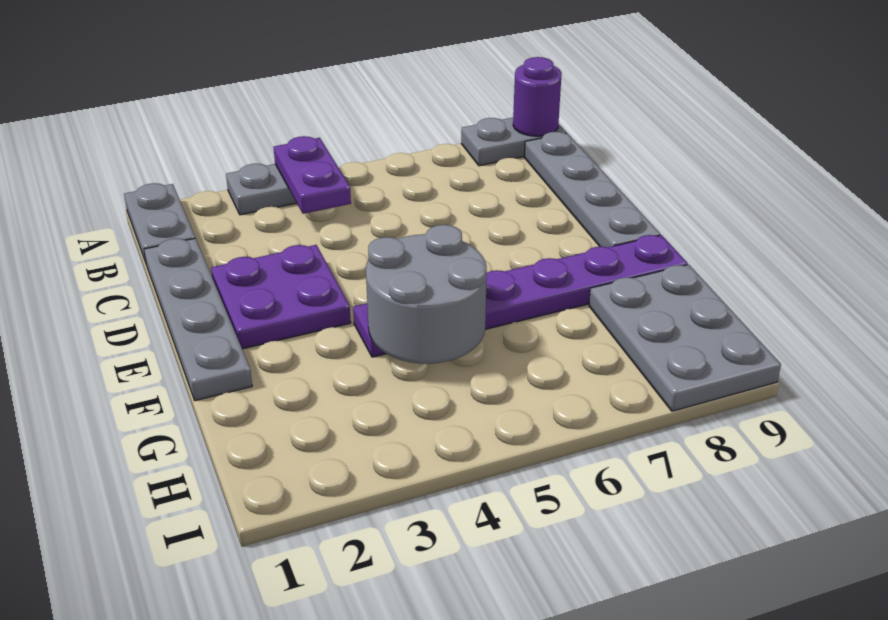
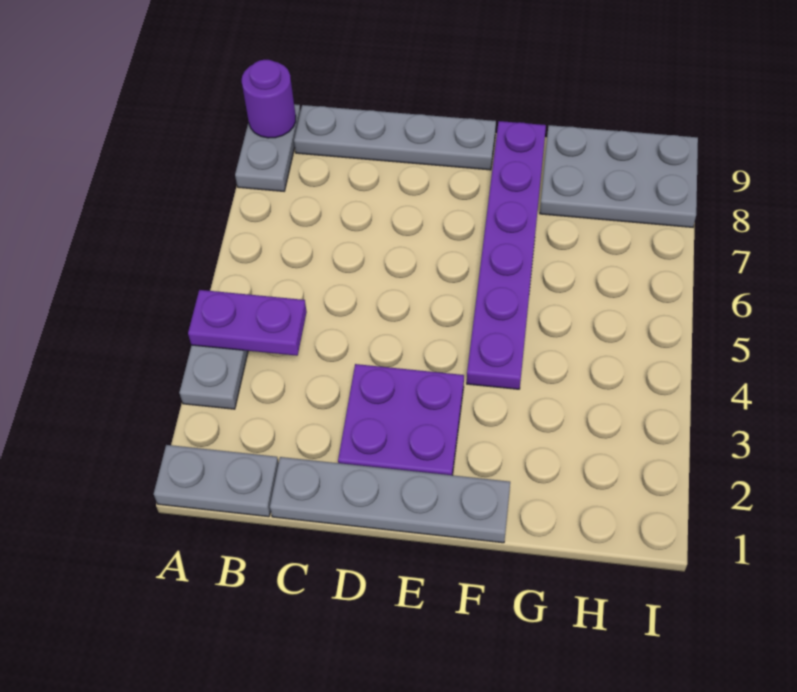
grey 2x2 round brick [366,225,487,364] -> none

